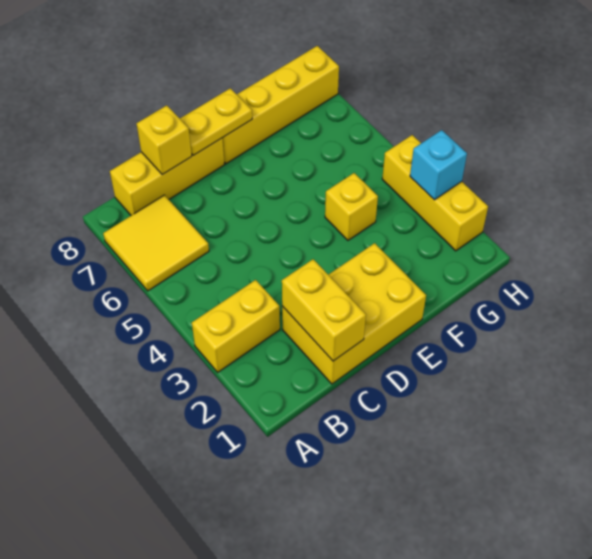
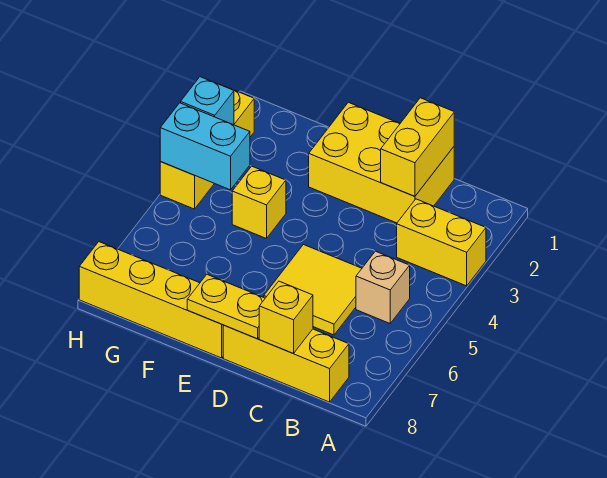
yellow 2x2 tile [103,195,209,291] -> yellow 2x2 tile moved to [264,245,362,335]
none -> tan 1x1 brick [356,251,410,323]
none -> cyan 1x2 brick [160,103,250,190]

